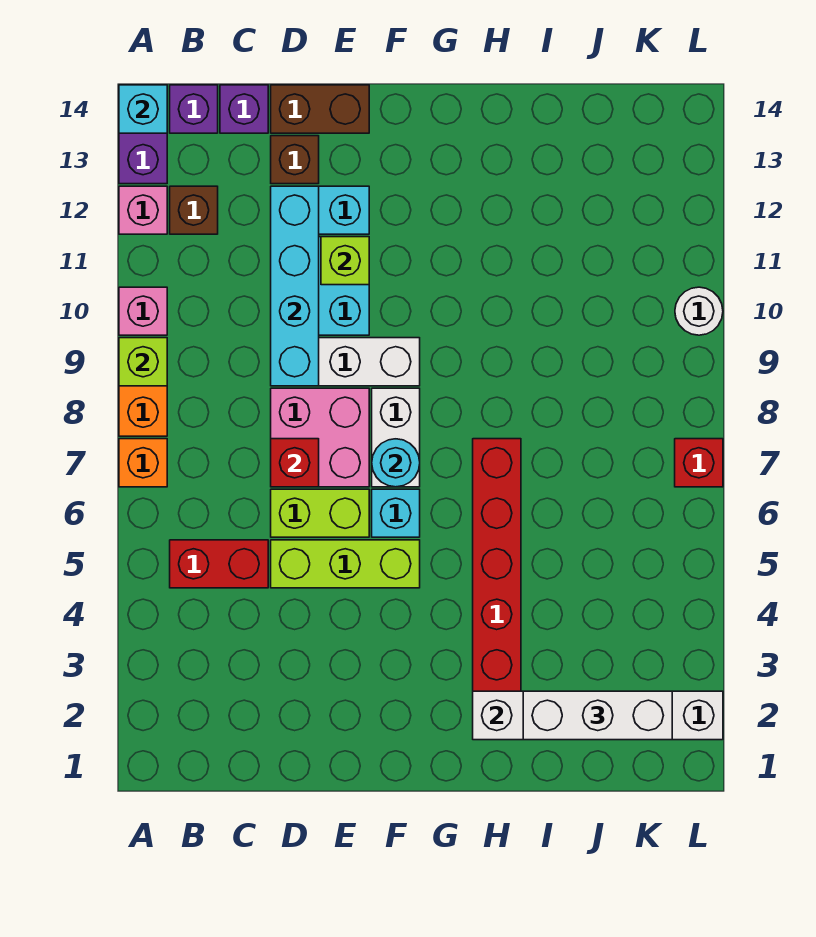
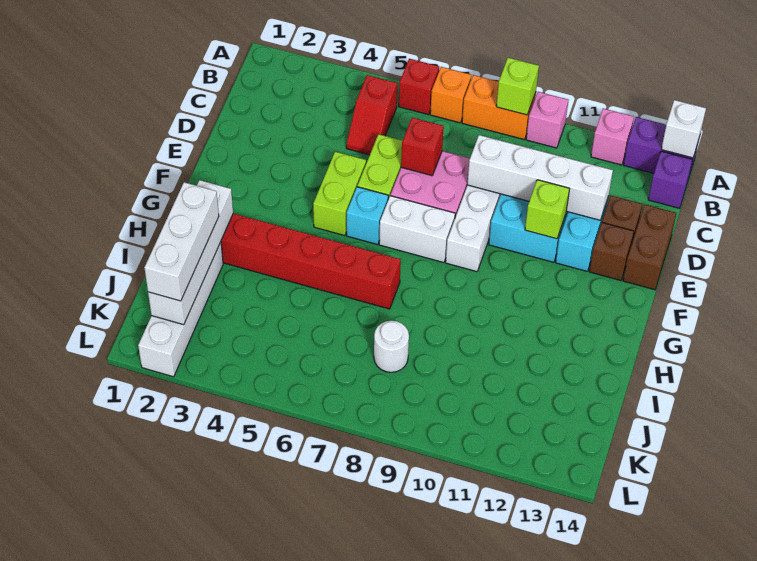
cyan 1x1 brick [119,85,167,133] -> white 1x1 brick [662,100,706,158]
red 1x2 brick [170,540,268,588] -> red 1x2 slope [346,75,397,155]
brown 1x1 brick [170,186,218,234] -> brown 1x1 brick moved to [589,223,634,280]
purple 1x1 brick [220,85,268,133] -> none
lime 1x3 brick [271,540,420,588] -> lime 1x2 brick [313,152,366,236]
cyan 1x4 brick [271,186,319,386] -> white 1x4 brick [467,135,613,220]
cyan 1x1 round brick [372,439,420,487] -> none
red 1x1 brick [675,439,723,487] -> red 1x1 brick moved to [399,59,439,115]
white 1x1 round brick [675,287,723,335] -> white 1x1 round brick moved to [374,321,409,372]

